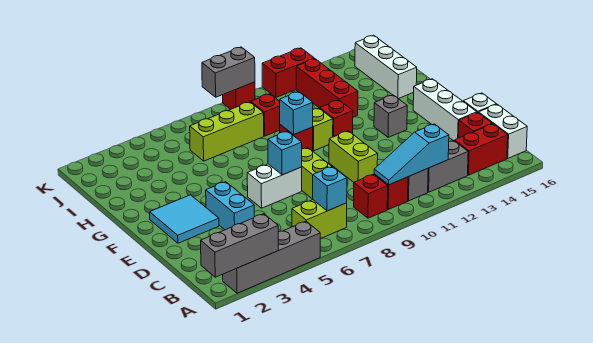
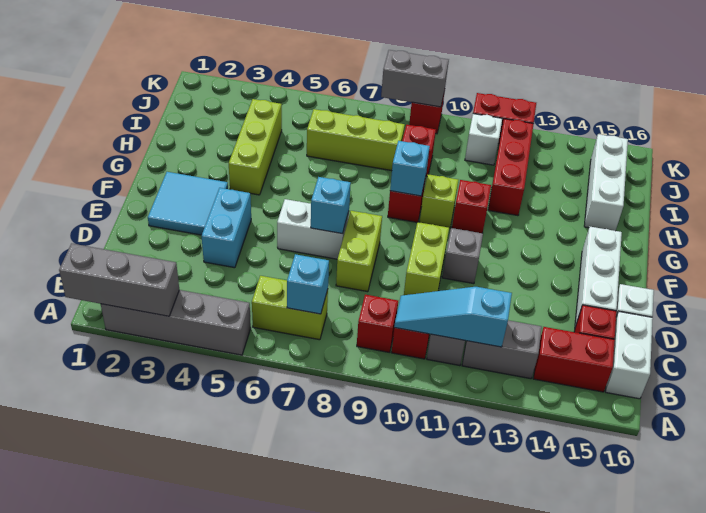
grey 1x1 brick [374,95,407,137] -> grey 1x1 brick moved to [442,228,483,284]
none -> lime 1x3 brick [229,99,282,195]
none -> white 1x1 brick [465,114,502,165]

